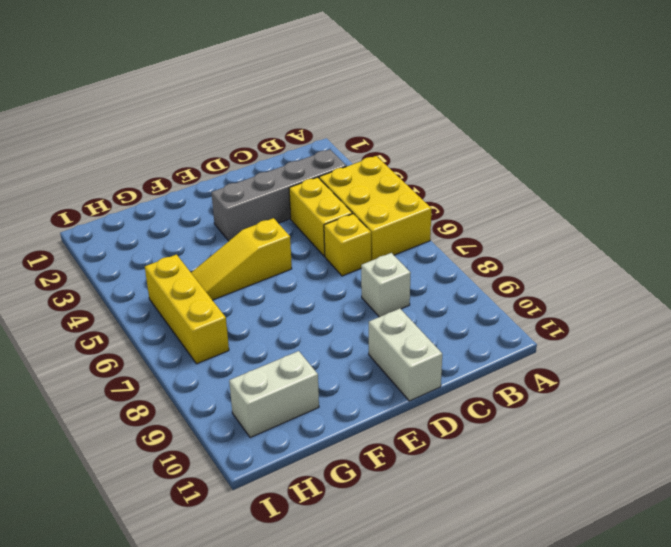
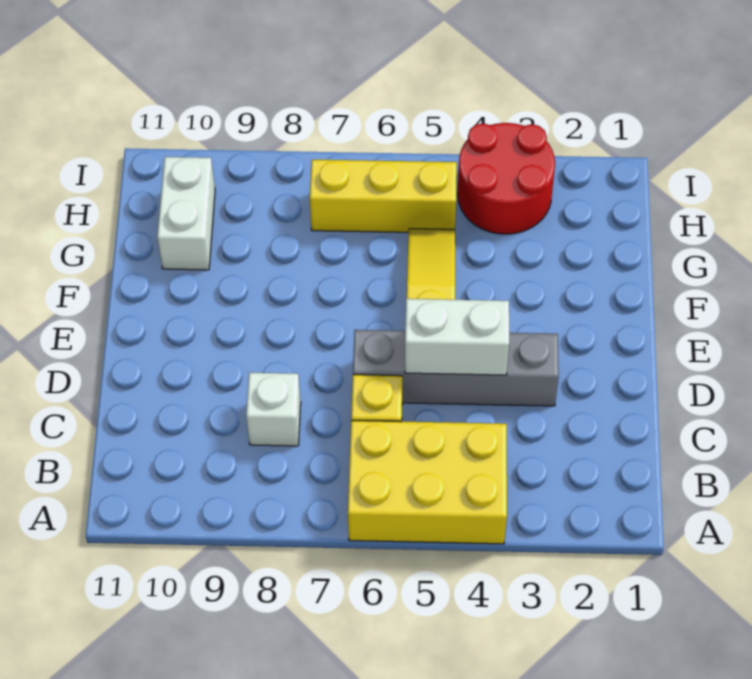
grey 1x4 brick [211,150,346,241] -> grey 1x4 brick turned to [353,330,559,406]
yellow 1x2 brick [289,177,352,256] -> none
white 1x2 brick [369,309,442,401] -> white 1x2 brick moved to [405,299,509,375]
none -> red 2x2 round brick [458,123,555,234]

